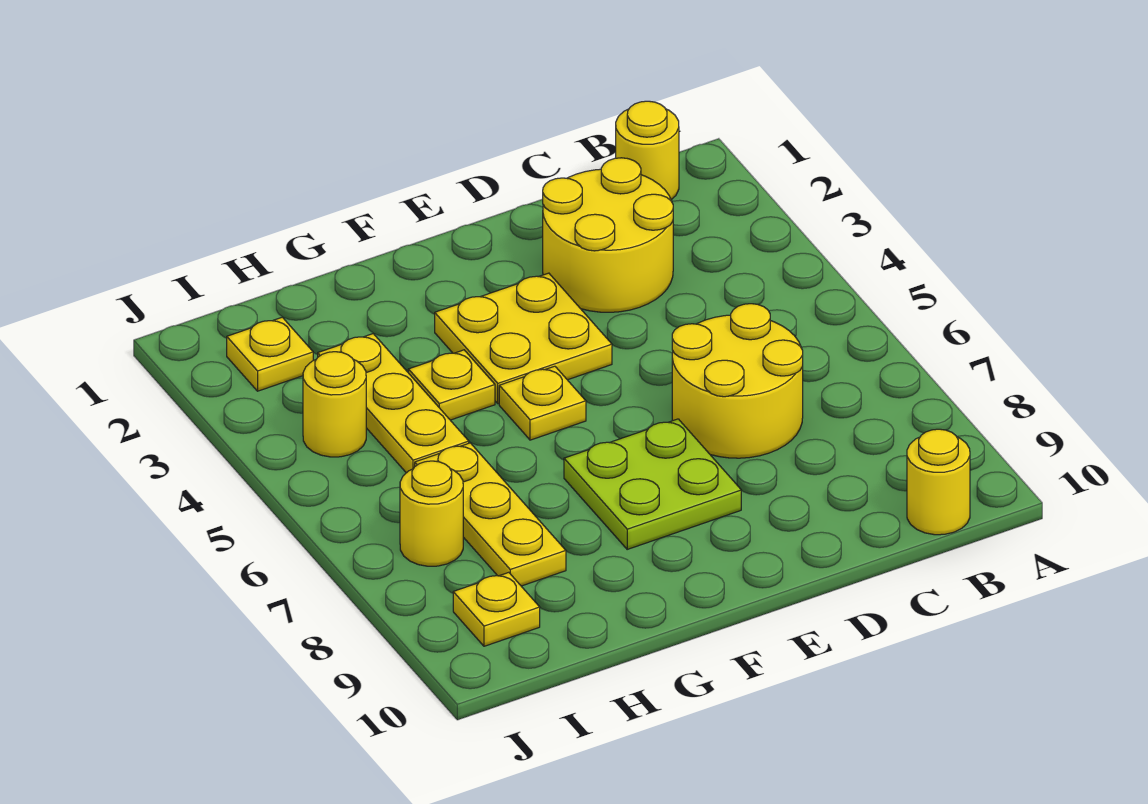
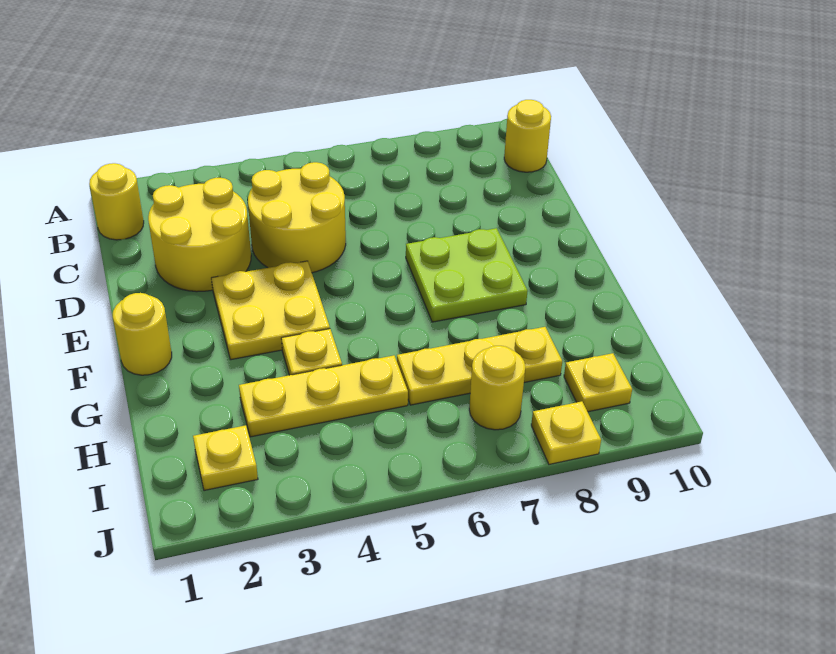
yellow 2x2 round brick [672,304,803,458] -> yellow 2x2 round brick moved to [248,162,346,273]
yellow 1x1 plate [499,366,586,440] -> yellow 1x1 plate moved to [531,401,601,464]
yellow 1x1 round brick [303,352,366,457] -> yellow 1x1 round brick moved to [113,293,172,375]

